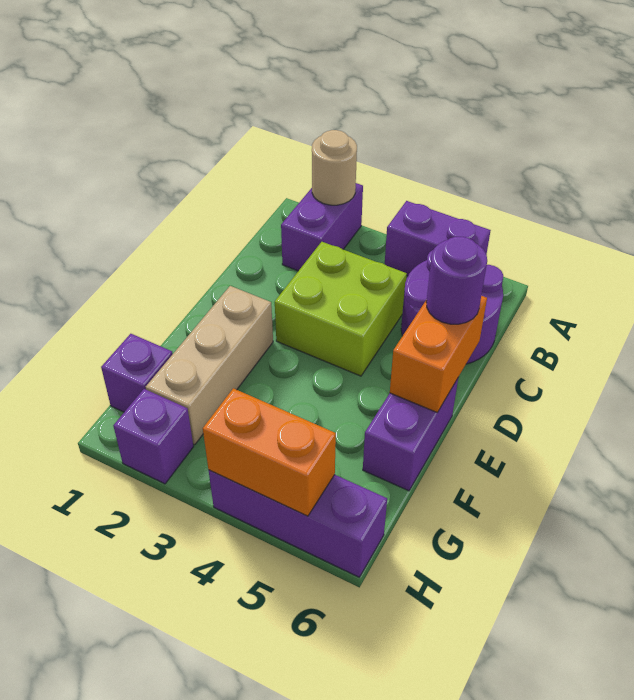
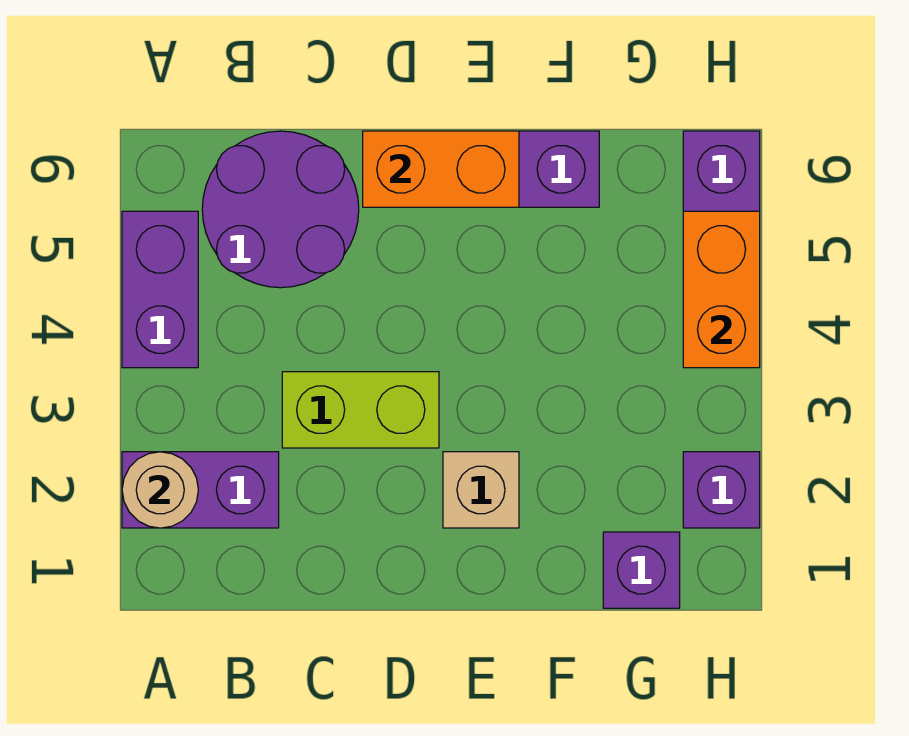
lime 2x2 brick [275,242,407,376] -> lime 1x2 brick [282,372,439,448]
purple 1x1 round brick [426,237,487,324] -> none
tan 1x3 brick [146,286,273,445] -> tan 1x1 brick [443,452,519,528]

